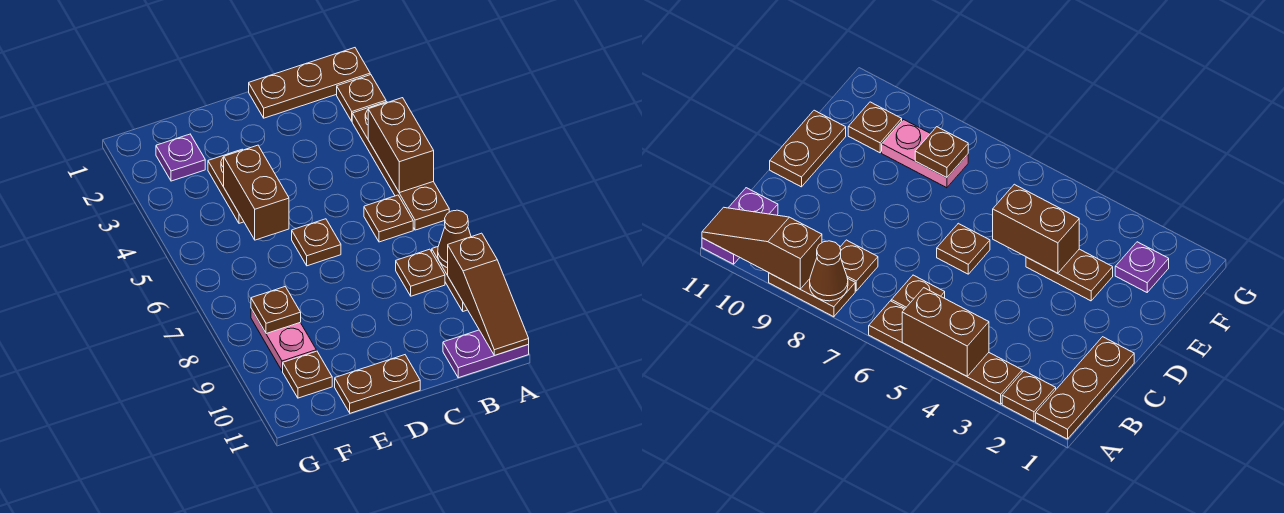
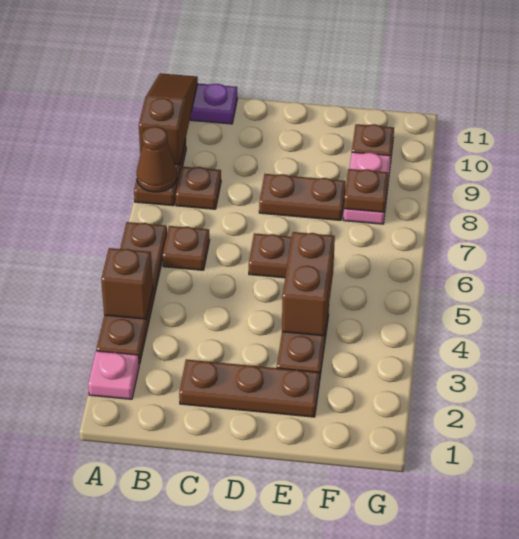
brown 1x3 plate [249,48,370,118] -> brown 1x3 plate moved to [179,359,320,417]
brown 1x1 plate [337,75,386,121] -> pink 1x1 plate [88,351,139,399]
brown 1x2 brick [368,98,434,193] -> brown 1x1 brick [101,248,153,319]
brown 1x2 plate [335,355,420,413] -> brown 1x2 plate moved to [259,174,346,220]
purple 1x1 plate [156,134,205,181] -> none

